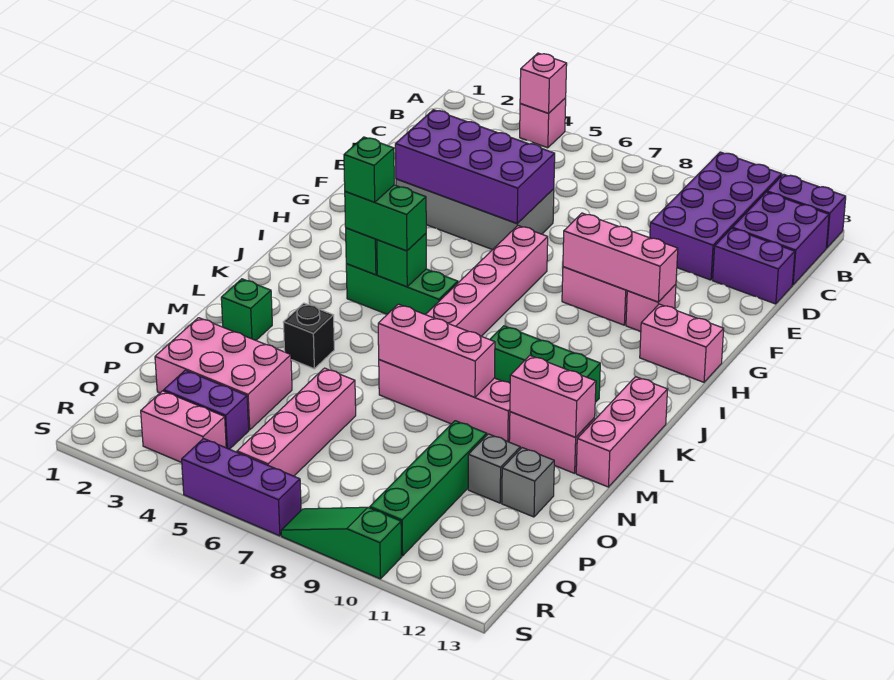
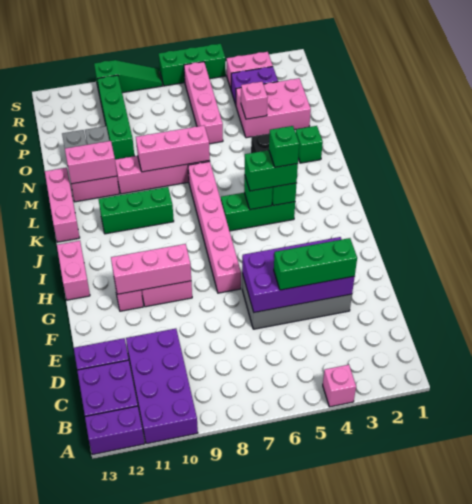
pink 1x1 brick [520,53,567,113] -> pink 1x1 brick moved to [241,82,268,119]
none -> green 1x3 brick [274,238,357,290]
pink 1x2 brick [640,304,724,382] -> pink 1x2 brick turned to [57,241,90,300]
purple 1x3 brick [182,439,301,536] -> green 1x3 brick [159,44,226,86]

